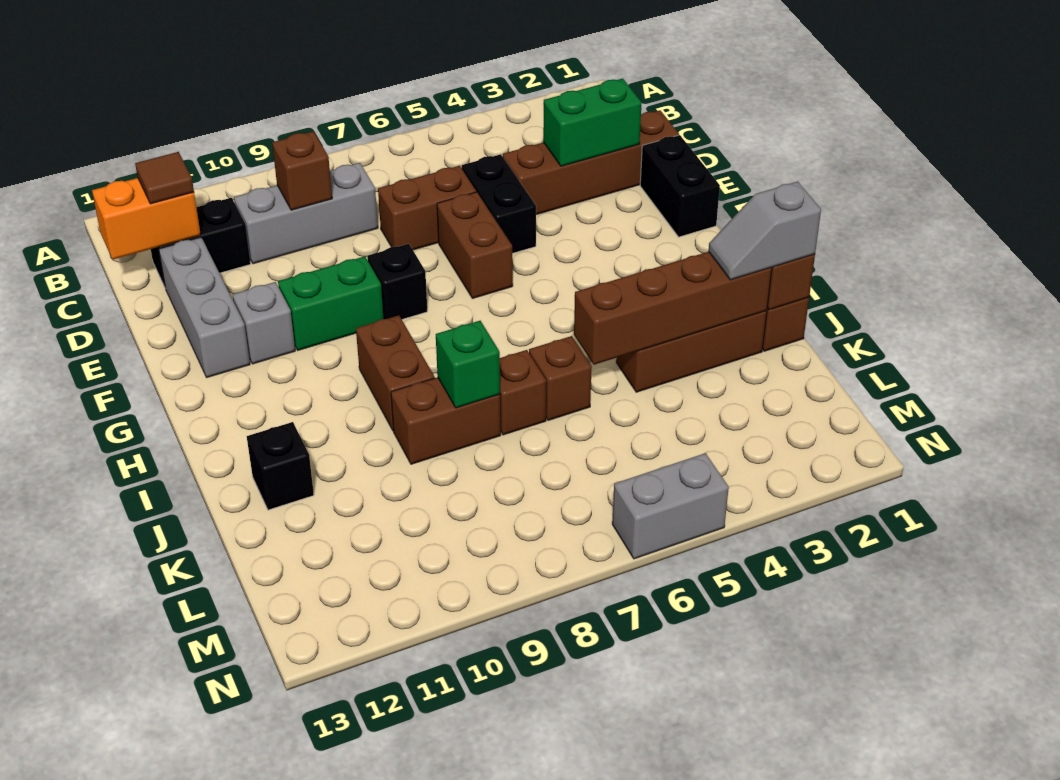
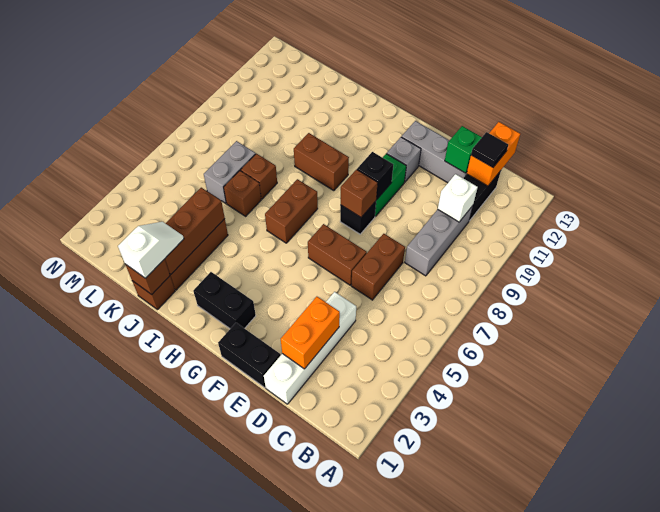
brown 1x1 brick [272,131,332,210] -> brown 1x1 brick moved to [341,170,378,217]
none -> white 1x1 brick [438,174,478,222]
brown 1x1 tile [135,152,194,204] -> black 1x1 tile [471,132,508,167]
brown 1x4 brick [503,110,679,215] -> white 1x4 brick [264,292,356,404]
green 1x2 brick [543,79,642,166] -> orange 1x2 brick [281,297,340,369]
black 1x2 brick [462,154,536,253] -> black 1x2 brick moved to [193,272,256,329]
grey 1x2 slope [708,182,821,280] -> white 1x2 slope [118,222,184,278]
brown 1x4 brick [574,252,772,365] -> brown 1x3 brick [165,188,225,274]
brown 1x2 brick [391,377,501,464] -> brown 1x2 brick moved to [265,179,318,243]
green 1x1 brick [436,321,500,408] -> green 1x1 brick moved to [445,126,482,173]
black 1x1 brick [247,422,314,510] -> black 1x1 brick moved to [357,152,393,199]
grey 1x2 brick [612,453,729,559] -> grey 1x2 brick moved to [204,141,256,203]

